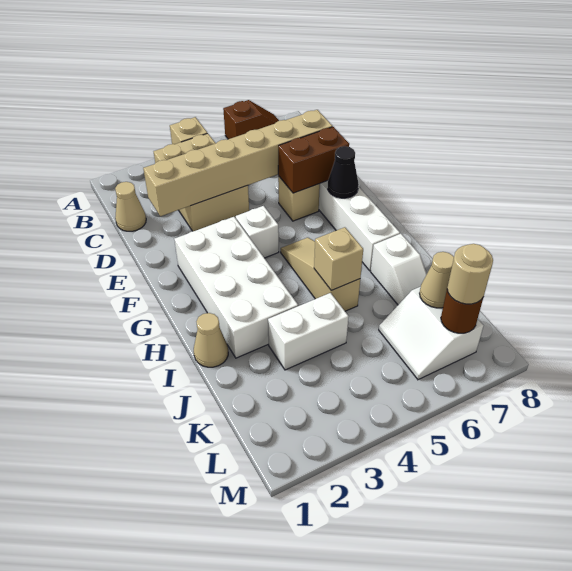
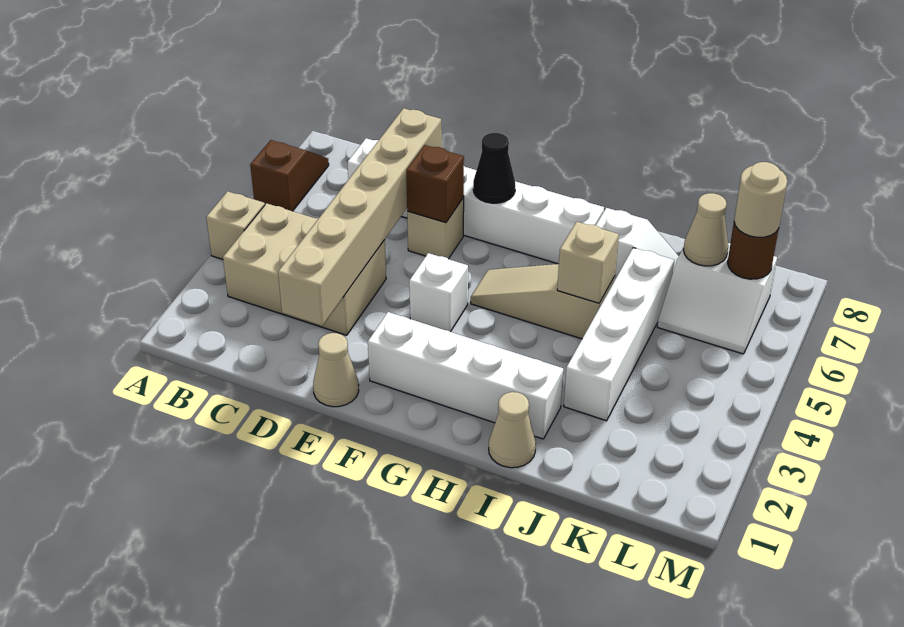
tan 1x1 cone [115,182,146,231] -> tan 1x1 cone moved to [313,333,359,407]
brown 1x2 brick [278,127,349,193] -> brown 1x1 brick [406,145,464,223]
white 2x4 brick [174,217,298,358] -> white 1x4 brick [368,312,563,439]
white 1x2 brick [268,293,349,370] -> white 1x4 brick [564,248,674,421]

